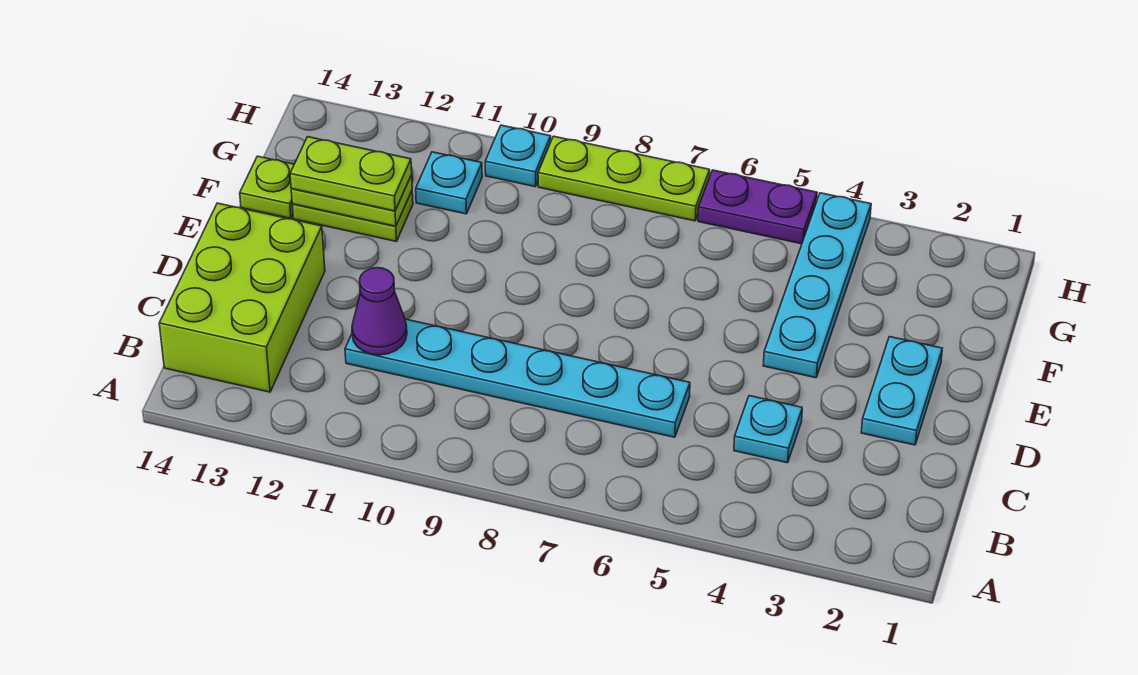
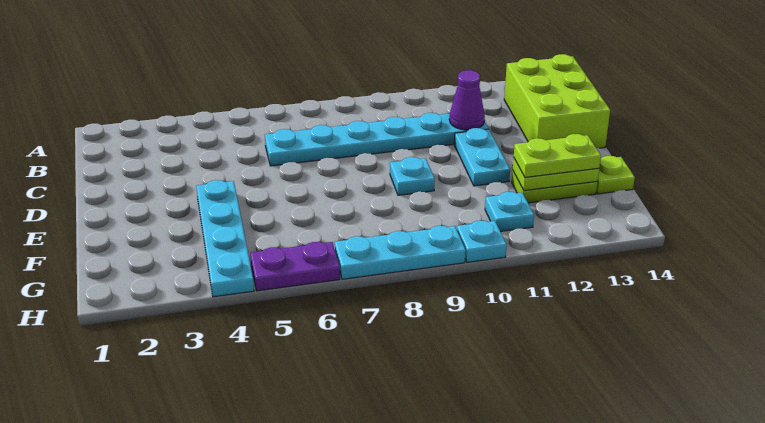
cyan 1x1 plate [734,396,802,463] -> cyan 1x1 plate moved to [390,157,435,195]
cyan 1x2 plate [861,337,942,445] -> cyan 1x2 plate moved to [454,128,510,186]
lime 1x3 plate [538,136,710,221] -> cyan 1x3 plate [334,226,466,279]

